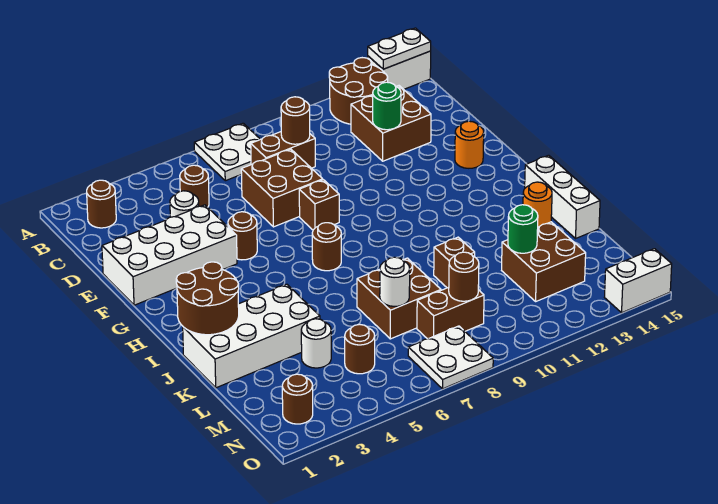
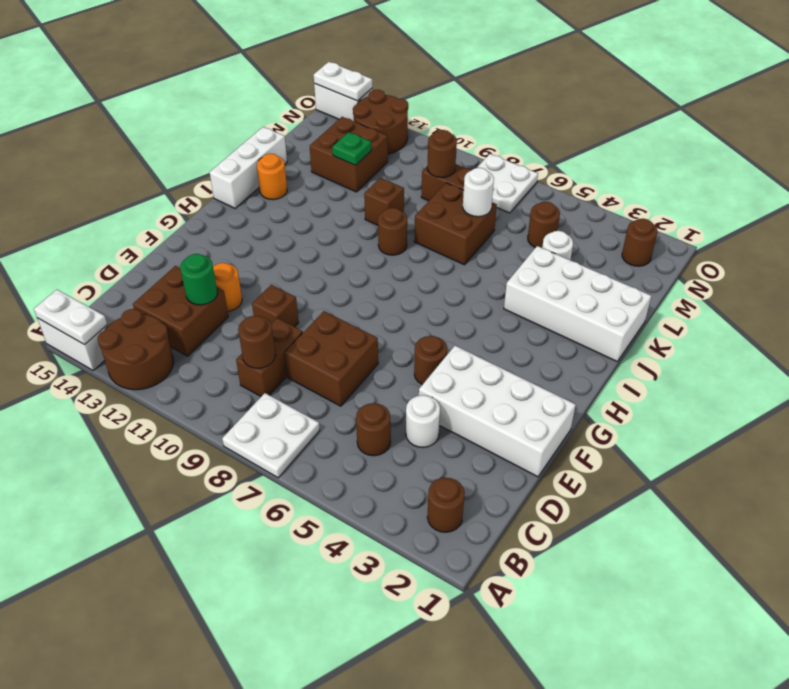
brown 1x2 brick [251,132,315,168] -> brown 1x2 brick turned to [236,318,303,396]
brown 1x1 brick [299,180,339,230] -> brown 1x1 brick moved to [252,285,299,327]
orange 1x1 round brick [455,121,484,168] -> orange 1x1 round brick moved to [213,263,242,311]
brown 1x1 round brick [312,223,341,271] -> brown 1x1 round brick moved to [378,208,407,255]
brown 2x2 round brick [176,262,239,335] -> brown 2x2 round brick moved to [353,90,408,154]
green 1x1 round brick [508,205,538,253] -> green 1x1 plate [332,132,371,165]
none -> white 1x2 plate [314,62,372,101]

